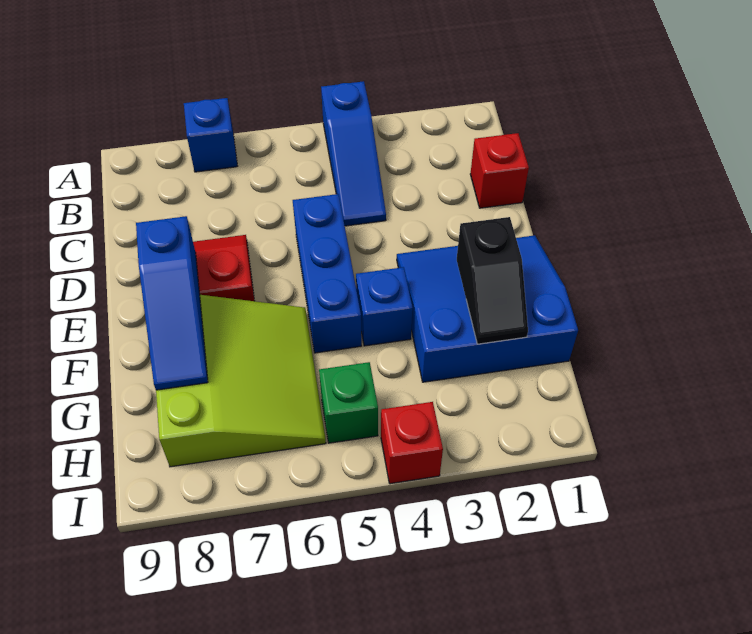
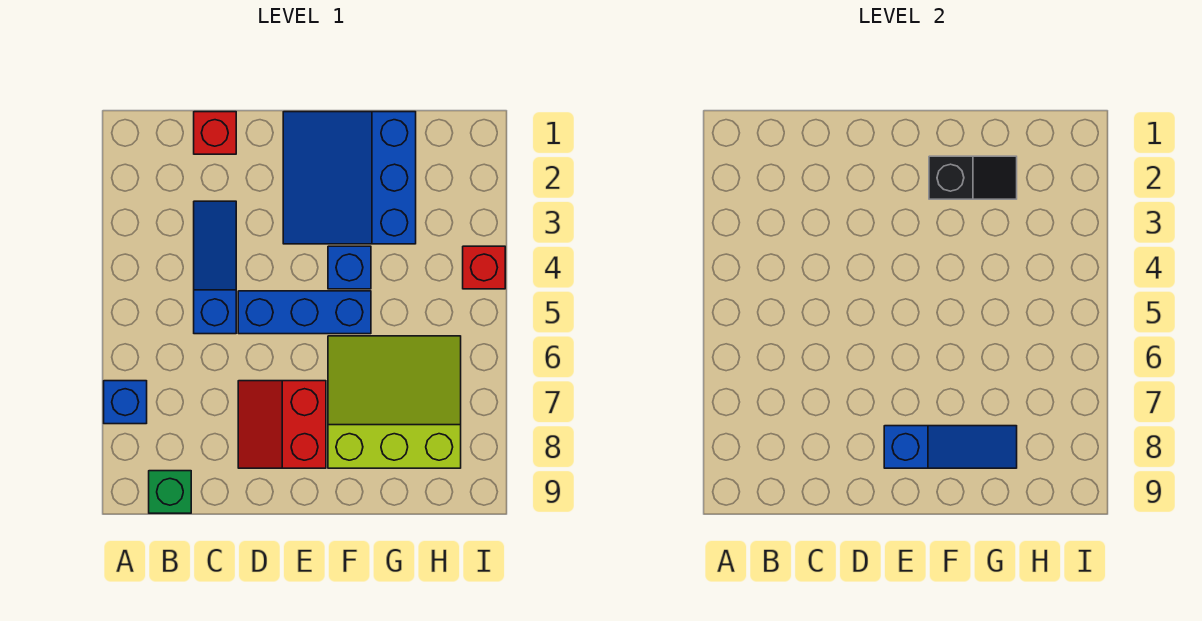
blue 1x3 slope [321,81,386,226] -> blue 1x3 slope turned to [194,201,236,334]
green 1x1 brick [319,362,378,443] -> green 1x1 brick moved to [149,471,191,513]

